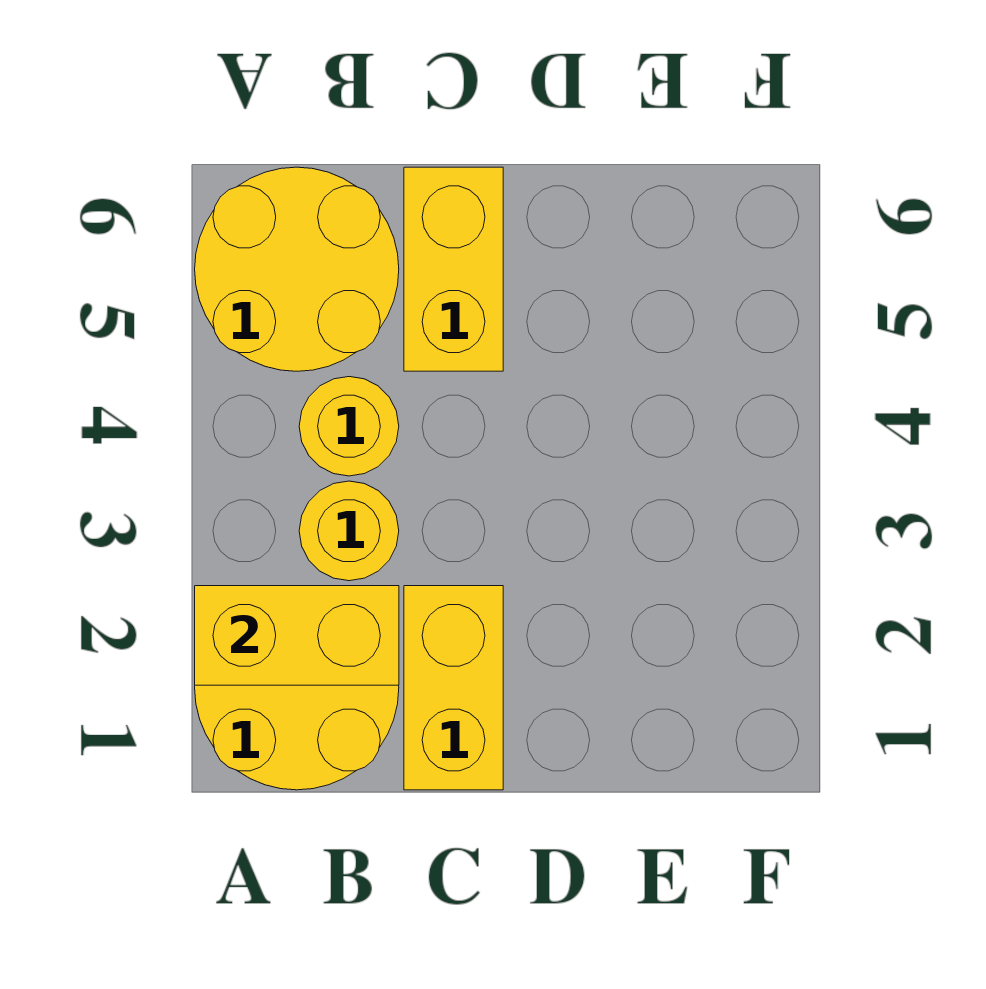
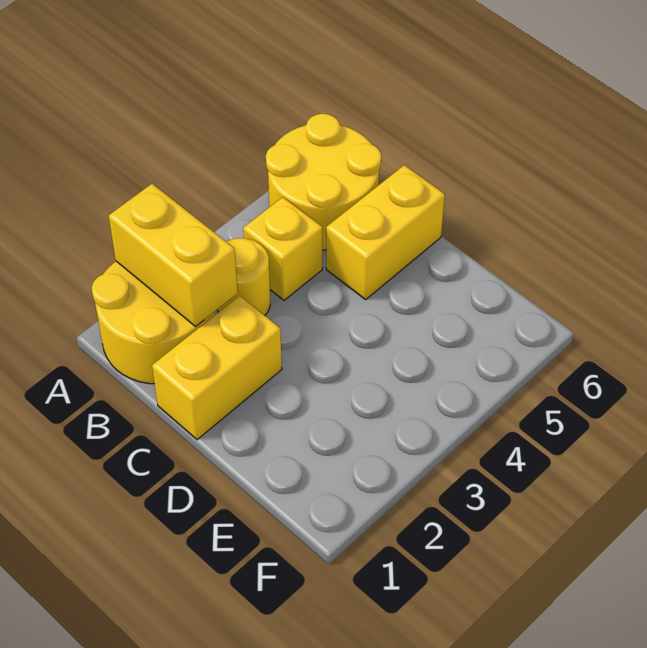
yellow 1x1 round brick [299,377,399,476] -> yellow 1x1 brick [243,197,322,300]

